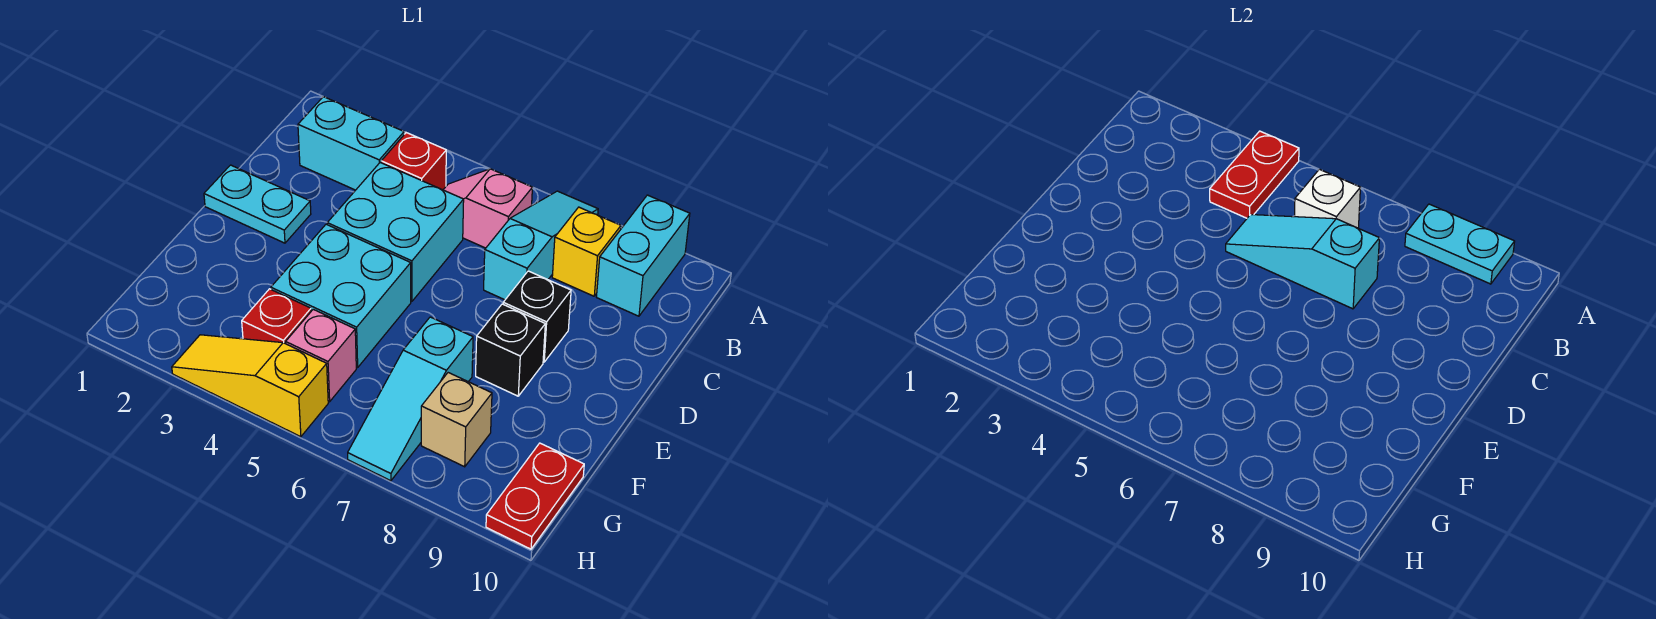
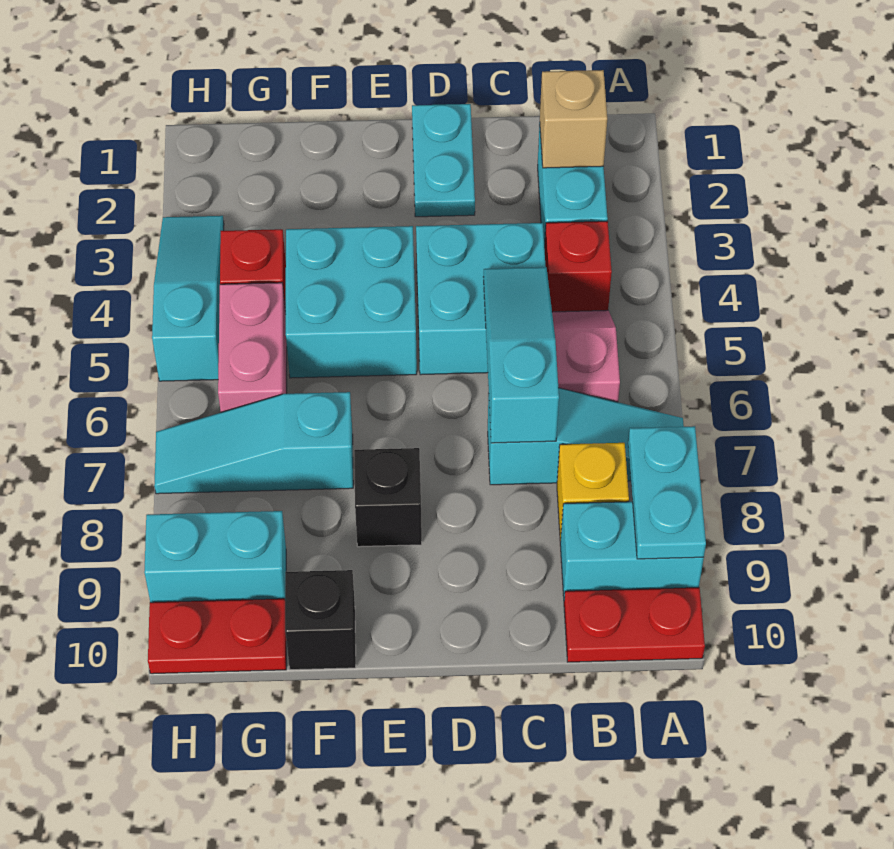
red 1x2 plate [1210,131,1299,218] -> red 1x2 plate moved to [564,588,705,662]
white 1x1 brick [1294,169,1360,228] -> none
black 1x1 brick [503,271,571,362] -> black 1x1 brick moved to [285,570,356,670]
pink 1x1 brick [286,309,356,402] -> pink 1x2 brick [218,283,287,412]
tan 1x1 brick [421,373,492,467] -> tan 1x1 brick moved to [540,70,607,168]
none -> cyan 1x2 brick [144,511,286,602]
yellow 1x3 slope [172,335,328,437] -> cyan 1x3 slope [152,216,224,381]

